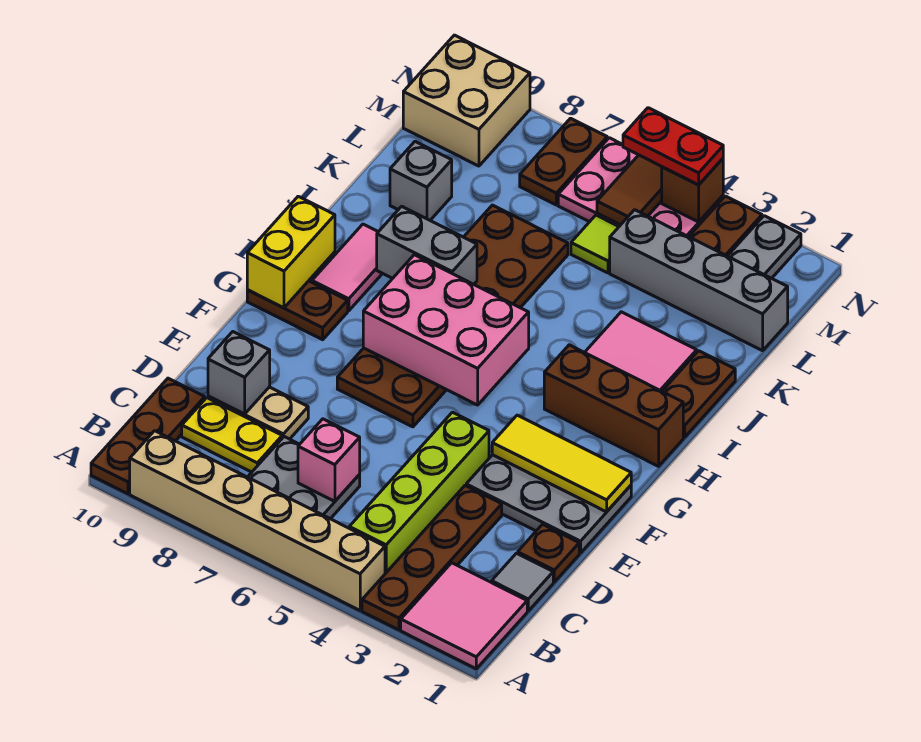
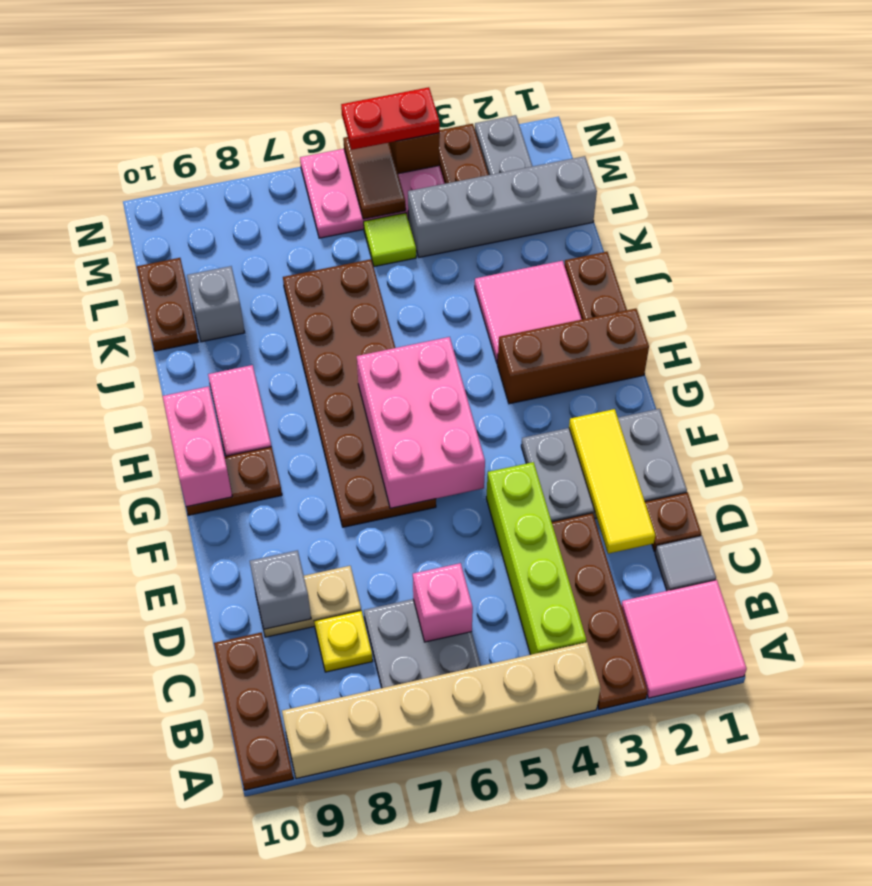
yellow 1x2 plate [182,398,282,472] -> yellow 1x1 plate [314,611,373,672]
yellow 1x3 tile [492,415,631,512] -> yellow 1x3 tile turned to [569,409,655,554]
pink 2x3 brick [363,255,529,405] -> pink 2x3 brick turned to [357,337,485,508]
yellow 1x2 brick [247,196,335,308] -> pink 1x2 brick [163,386,232,507]
grey 1x2 brick [377,206,477,284] -> none
brown 1x2 plate [520,118,607,205] -> brown 1x2 plate moved to [137,258,198,351]
tan 2x2 brick [403,35,530,166] -> none

